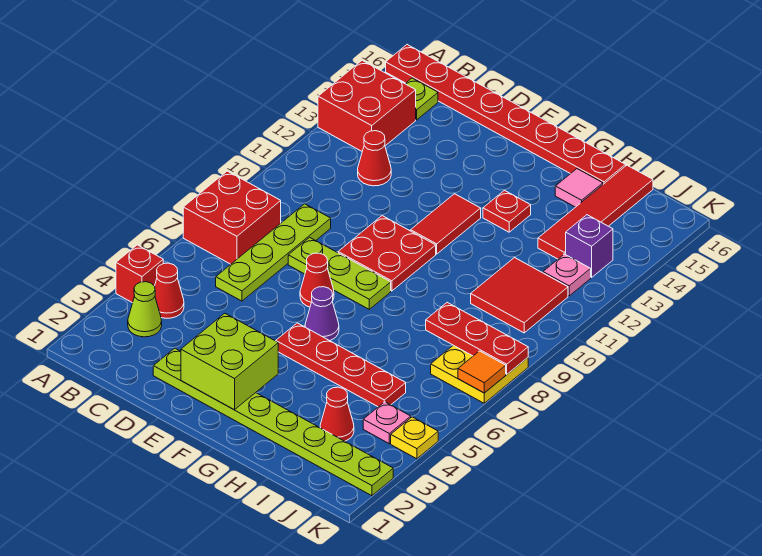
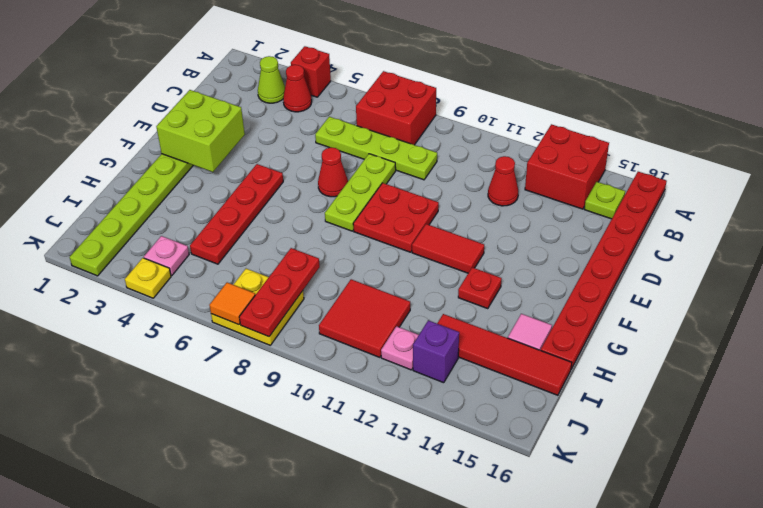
purple 1x1 cone [305,287,339,341] -> none
red 1x1 cone [320,387,354,441] -> none

